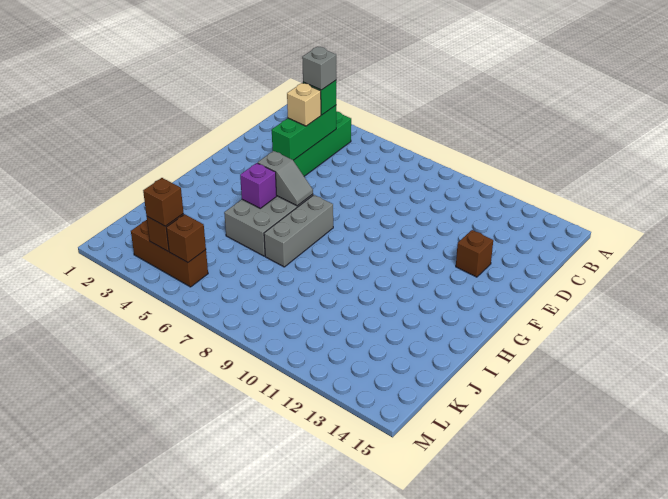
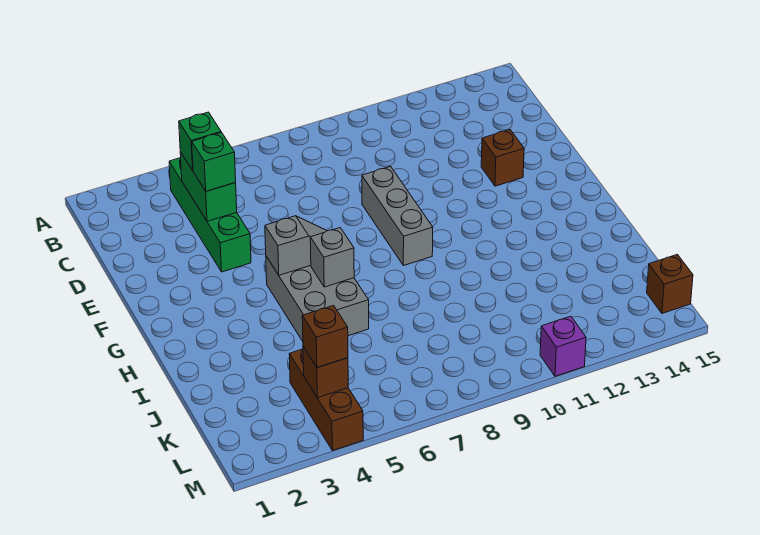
green 1x3 brick [272,105,336,160] -> green 1x2 brick [180,152,237,221]
grey 1x1 brick [302,47,336,90] -> grey 1x1 brick moved to [310,228,354,287]
tan 1x1 brick [287,83,321,126] -> green 1x1 brick [192,133,236,191]
grey 1x3 brick [264,195,333,267] -> grey 1x3 brick moved to [362,166,433,266]
purple 1x1 brick [240,163,277,208] -> purple 1x1 brick moved to [540,316,586,376]
brown 1x3 brick [131,220,208,287] -> brown 1x3 brick turned to [289,349,363,451]
brown 1x1 brick [166,214,206,263] -> brown 1x1 brick moved to [647,254,693,313]

